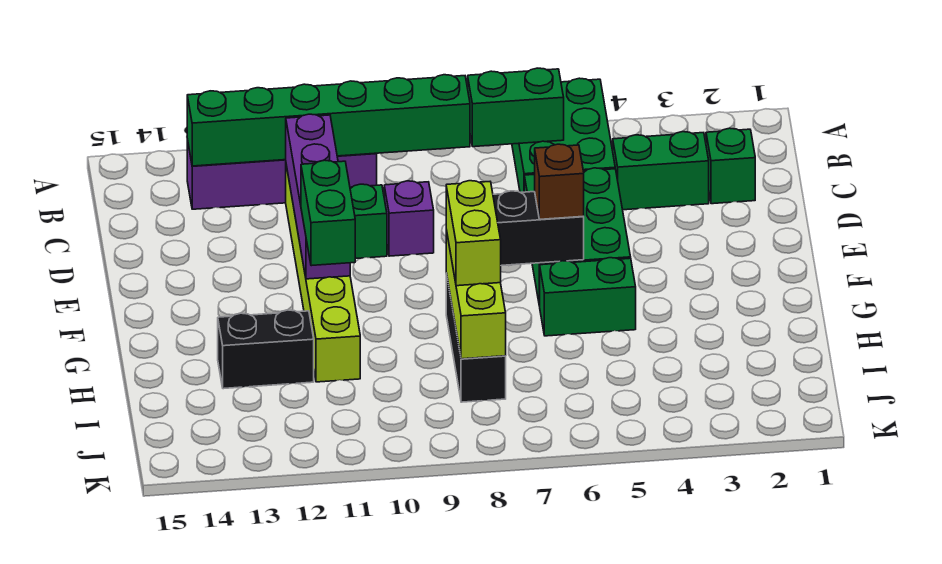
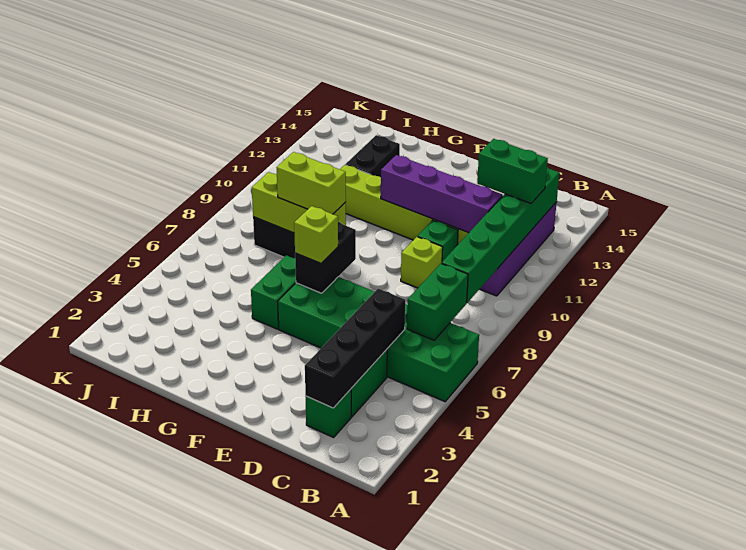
none -> black 1x4 brick [305,289,405,408]
purple 1x1 brick [384,181,434,256] -> lime 1x1 brick [401,237,443,288]
brown 1x1 brick [535,144,584,219] -> lime 1x1 brick [294,206,338,263]
green 1x2 brick [301,160,355,266] -> green 1x2 brick moved to [477,139,548,203]

